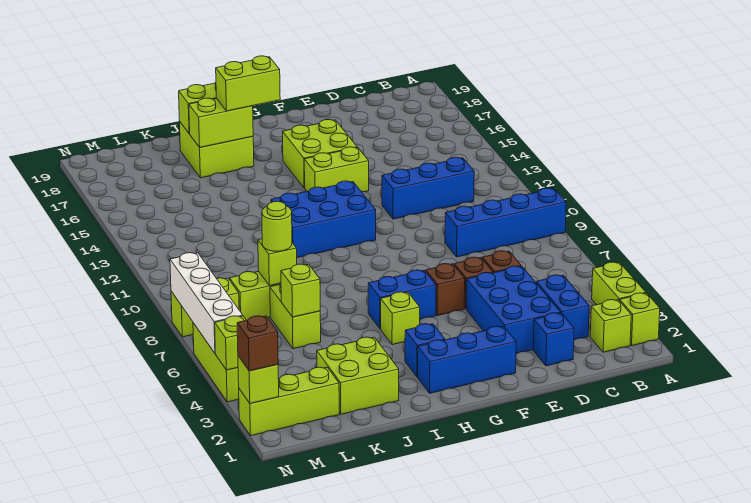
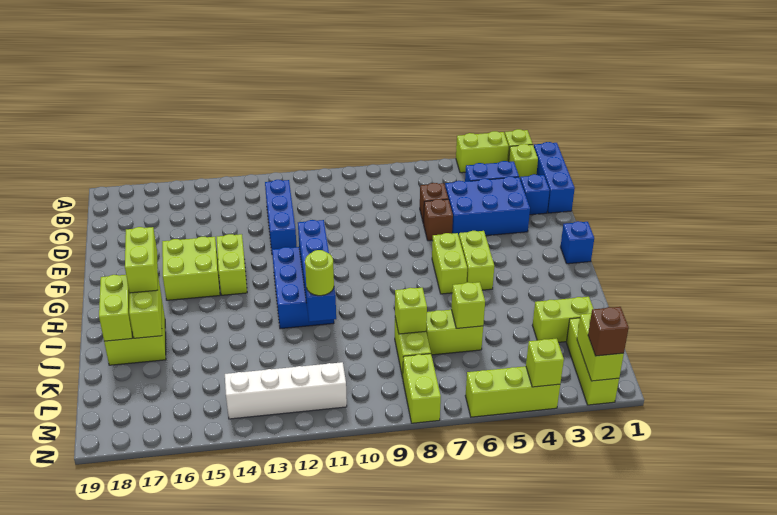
blue 1x4 brick [445,188,566,257] -> blue 1x4 brick moved to [298,220,336,322]
blue 1x3 brick [418,326,516,393] -> blue 1x3 brick moved to [534,142,575,213]
brown 1x1 brick [426,264,465,316] -> none
blue 1x2 brick [368,270,436,329] -> lime 1x2 brick [432,233,467,294]
blue 1x1 brick [405,324,445,377] -> blue 1x1 brick moved to [561,221,594,264]
lime 1x1 brick [381,292,420,345] -> lime 1x2 brick [459,231,494,290]
lime 2x2 brick [317,337,399,414] -> lime 1x2 brick [532,297,593,342]
lime 1x1 round brick [262,201,292,251] -> lime 1x1 round brick moved to [305,250,334,296]
lime 1x1 brick [238,356,279,404] -> lime 1x2 brick [577,313,624,381]
white 1x4 brick [170,253,243,353] -> white 1x4 brick moved to [225,362,347,419]

